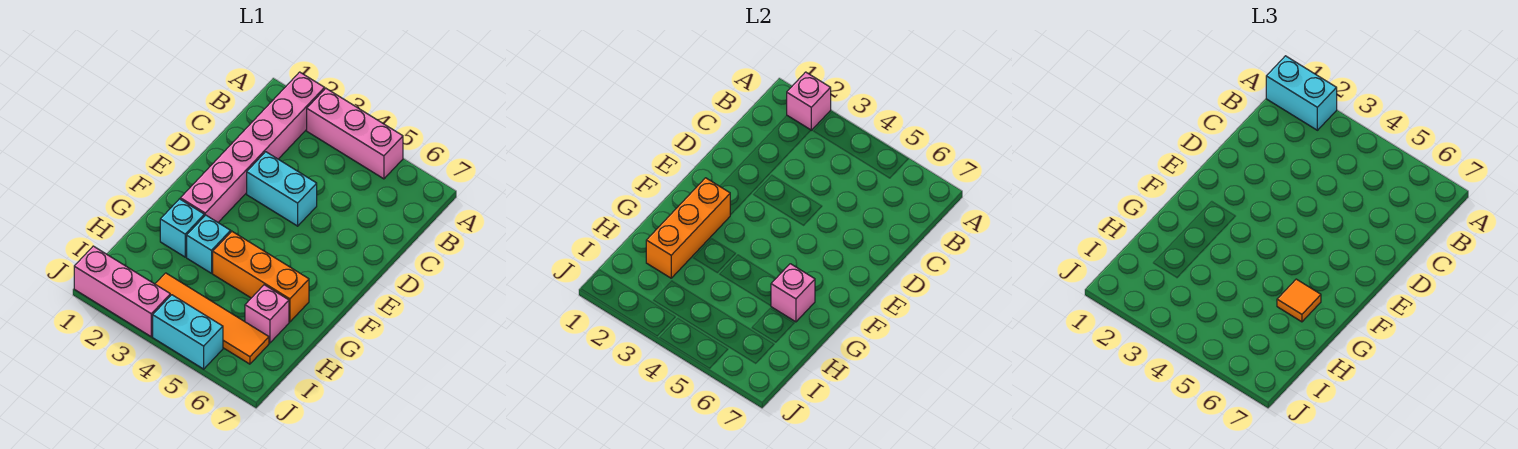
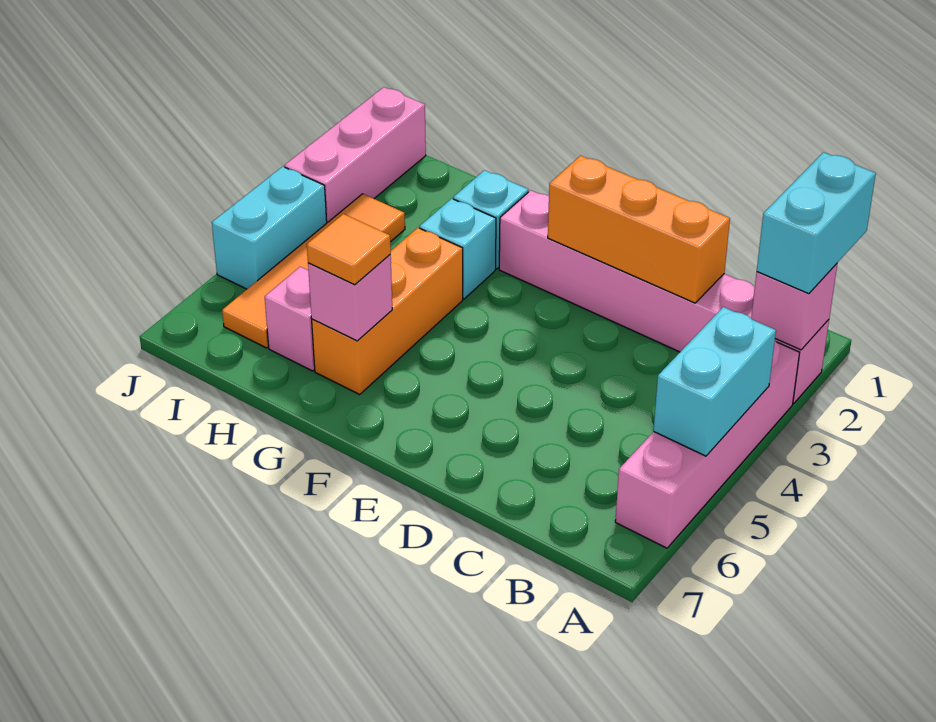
pink 1x3 brick [307,88,403,179] -> pink 1x4 brick [615,341,800,548]
cyan 1x2 brick [247,152,317,226] -> cyan 1x2 brick moved to [653,307,776,456]
orange 1x3 brick [646,178,730,278] -> orange 1x3 brick moved to [548,156,730,303]

